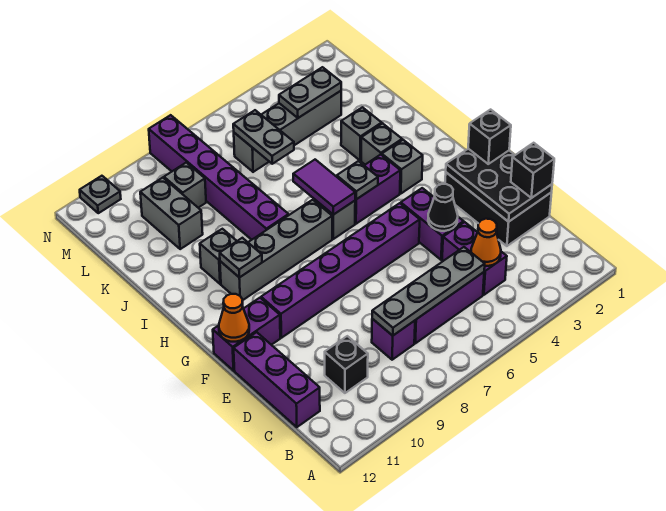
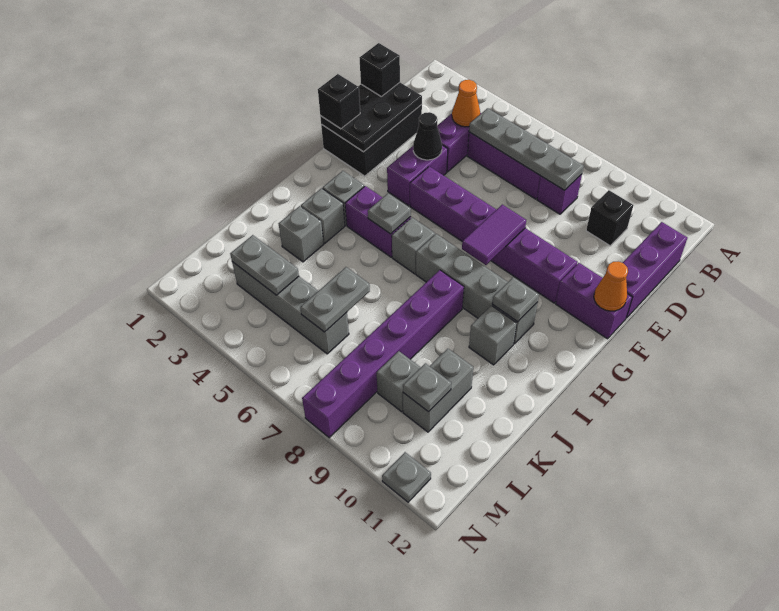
purple 1x2 tile [293,160,355,215] -> purple 1x2 tile moved to [462,205,526,265]
none -> grey 1x1 plate [403,363,451,412]

